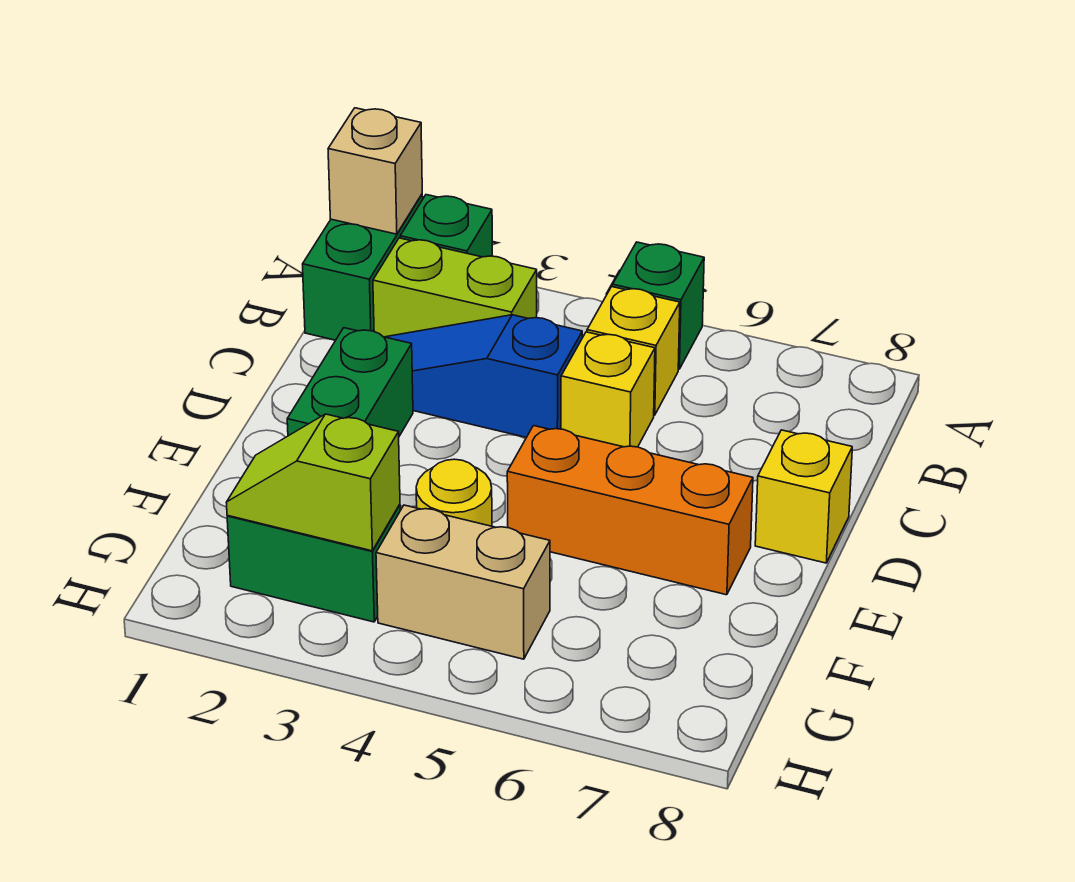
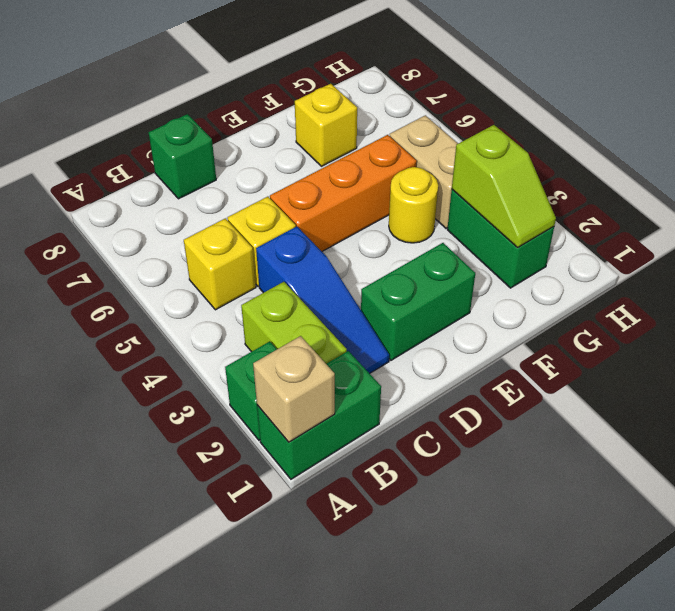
green 1x1 brick [613,242,704,369] -> green 1x1 brick moved to [149,114,216,199]
yellow 1x1 brick [755,430,852,563] -> yellow 1x1 brick moved to [295,84,357,166]
orange 1x3 brick [507,426,753,595] -> orange 1x3 brick turned to [270,135,417,251]

